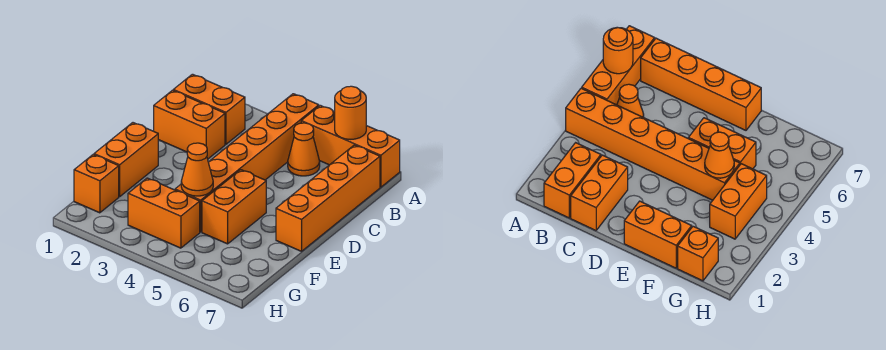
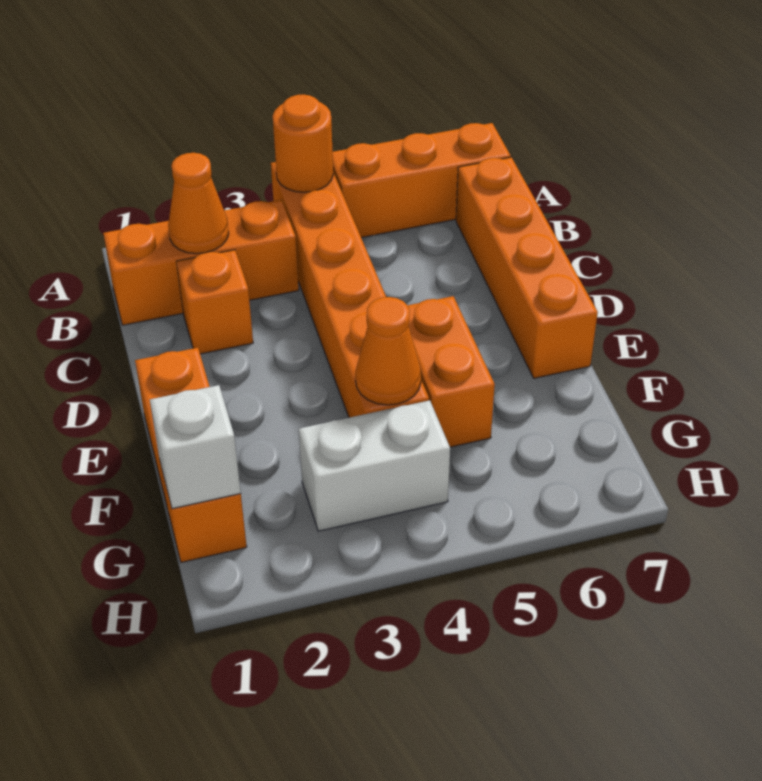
orange 1x1 round brick [335,86,366,139] -> orange 1x1 round brick moved to [273,94,333,192]
orange 1x2 brick [173,74,245,144] -> orange 1x3 brick [103,200,299,325]
orange 1x1 cone [288,123,320,176] -> orange 1x1 cone moved to [168,153,229,254]
orange 1x2 brick [154,90,225,159] -> orange 1x1 brick [176,250,253,354]
none -> white 1x1 brick [150,385,241,509]
orange 1x2 brick [128,178,200,248] -> white 1x2 brick [299,400,450,531]

